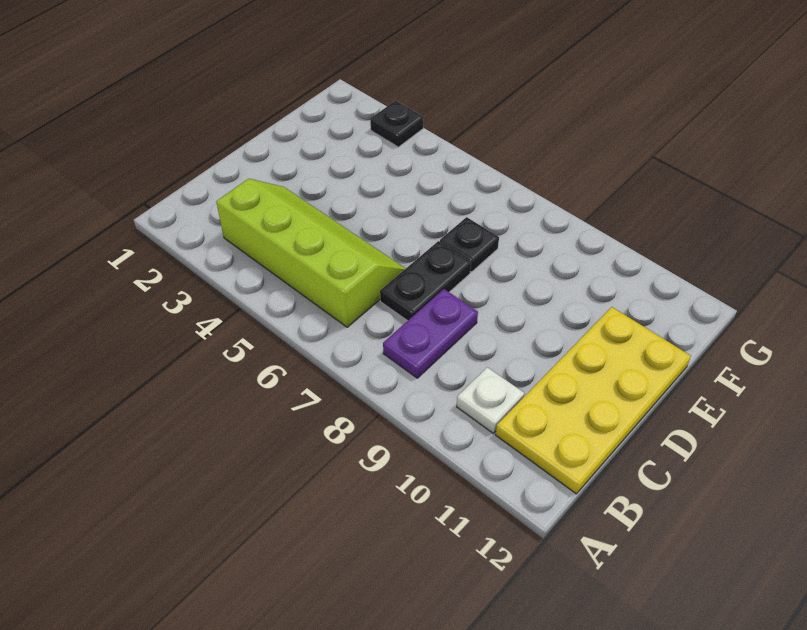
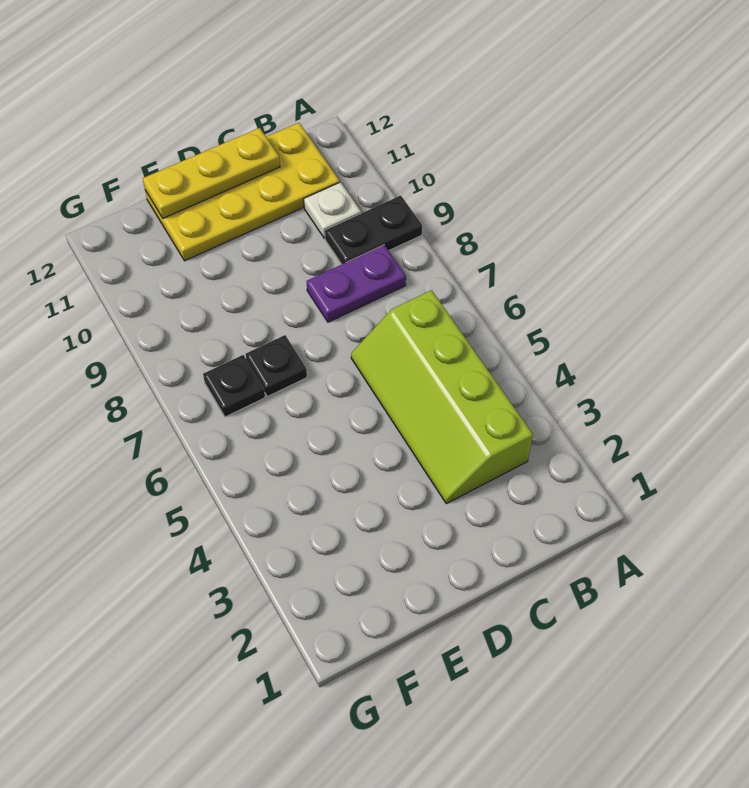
black 1x2 plate [380,241,471,321] -> black 1x2 plate moved to [325,196,422,264]
none -> yellow 1x3 plate [143,128,280,218]
black 1x1 plate [370,101,424,147] -> black 1x1 plate moved to [203,355,265,417]

